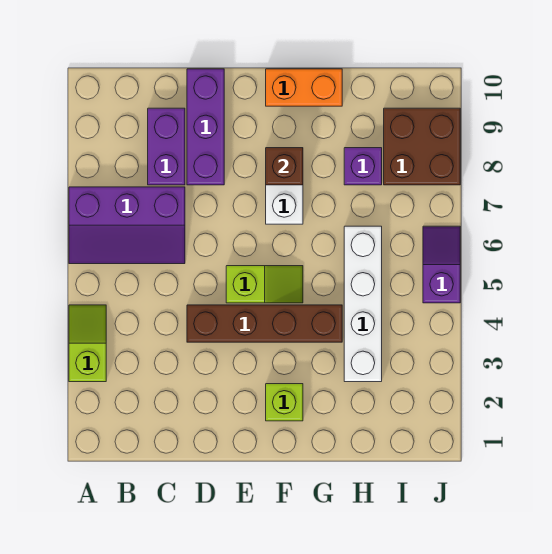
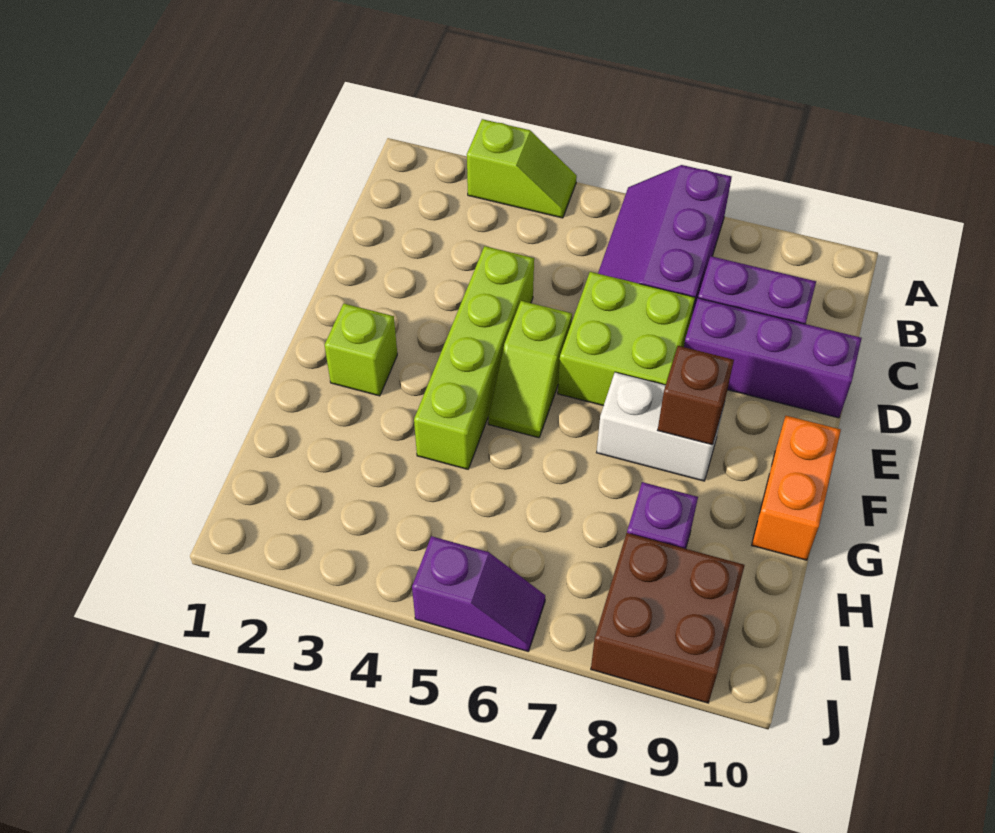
brown 1x4 brick [187,305,342,342] -> lime 1x4 brick [414,246,534,469]
none -> lime 2x2 brick [558,272,695,406]
white 1x4 brick [344,226,382,382] -> none

